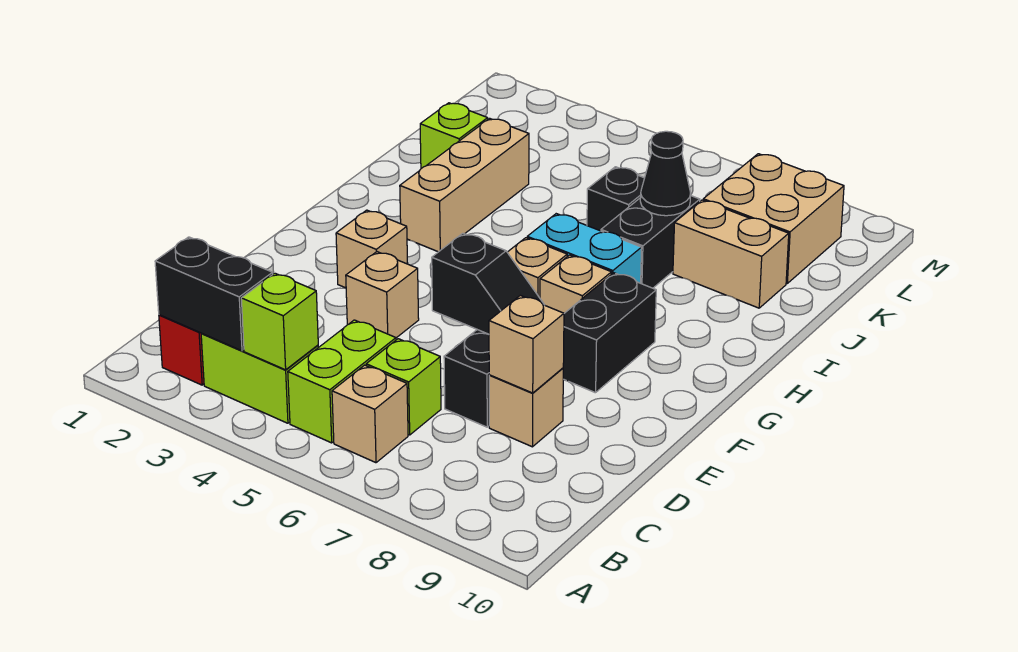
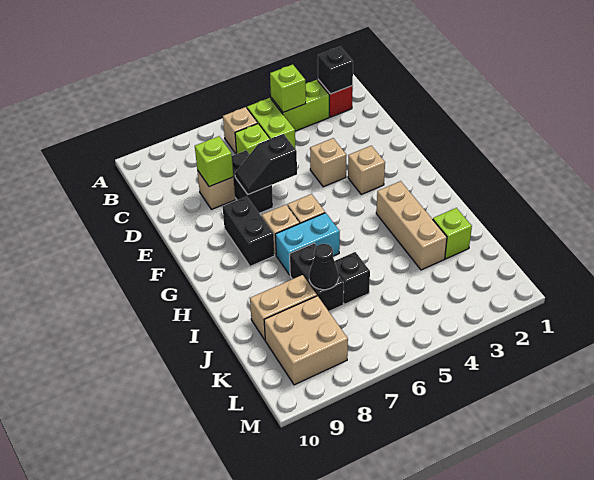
black 1x2 brick [155,237,273,351] -> black 1x1 brick [318,47,353,94]
tan 1x1 brick [489,295,564,393] -> lime 1x1 brick [195,136,233,187]

